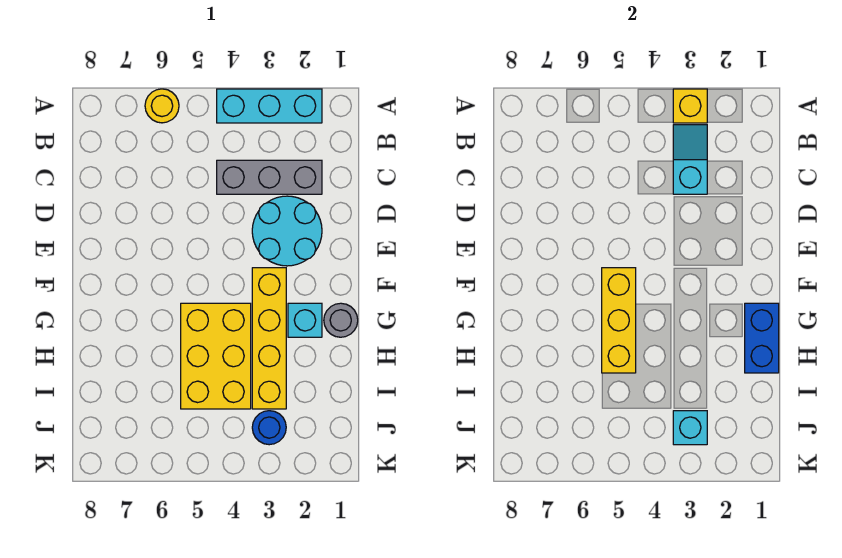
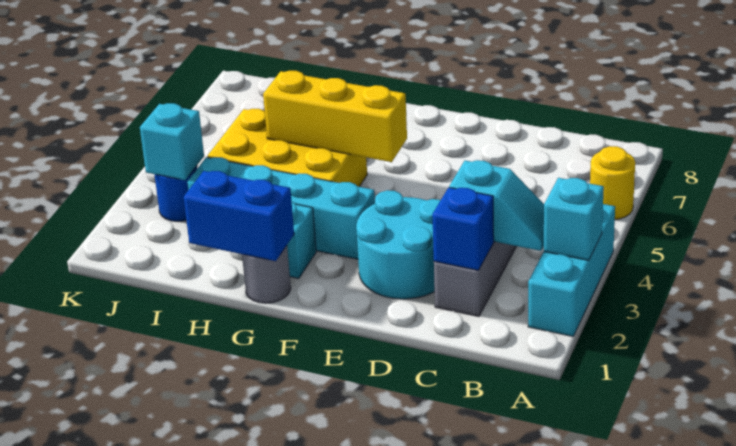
yellow 1x1 brick [673,89,707,123] -> cyan 1x1 brick [544,178,604,260]
none -> blue 1x1 brick [432,187,494,270]
yellow 1x4 brick [252,268,286,409] -> cyan 1x4 brick [188,157,375,259]

